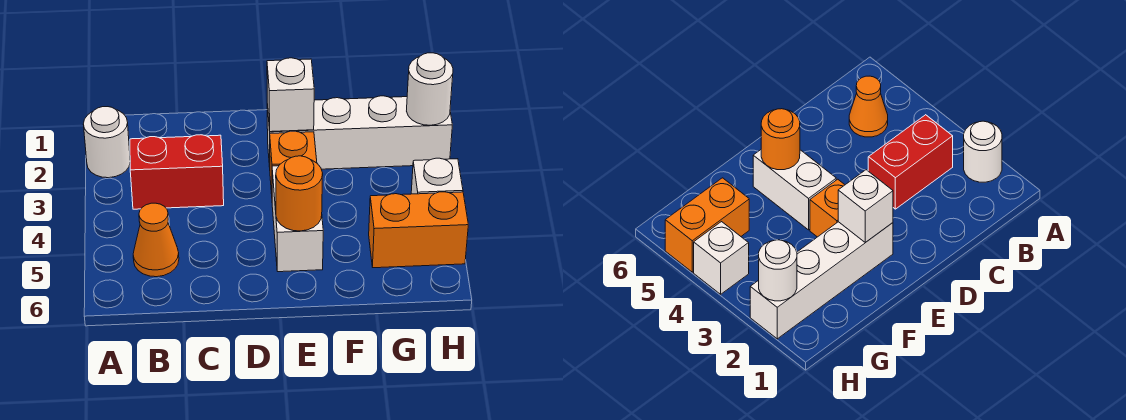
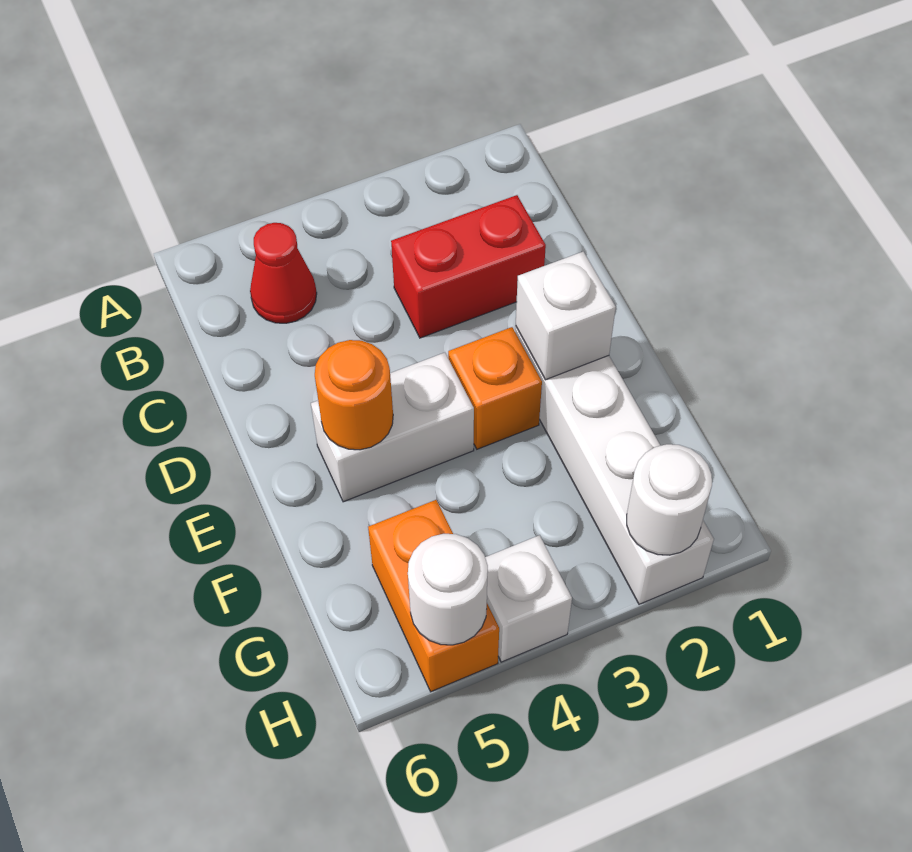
white 1x1 round brick [83,107,130,178] -> white 1x1 round brick moved to [408,534,488,645]
red 1x2 brick [130,135,224,209] -> red 1x2 brick turned to [391,195,546,338]
orange 1x1 cone [133,203,179,277] -> red 1x1 cone [250,223,317,323]

